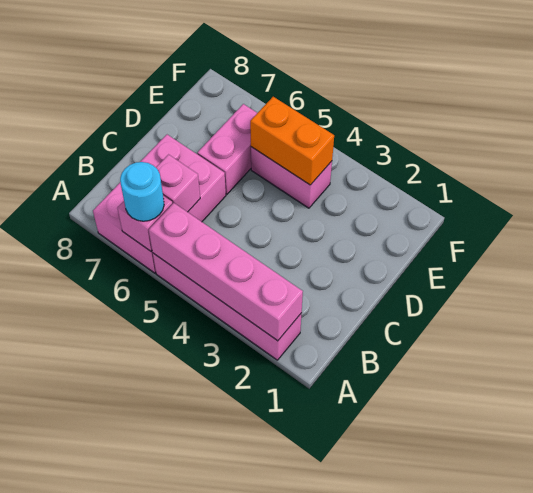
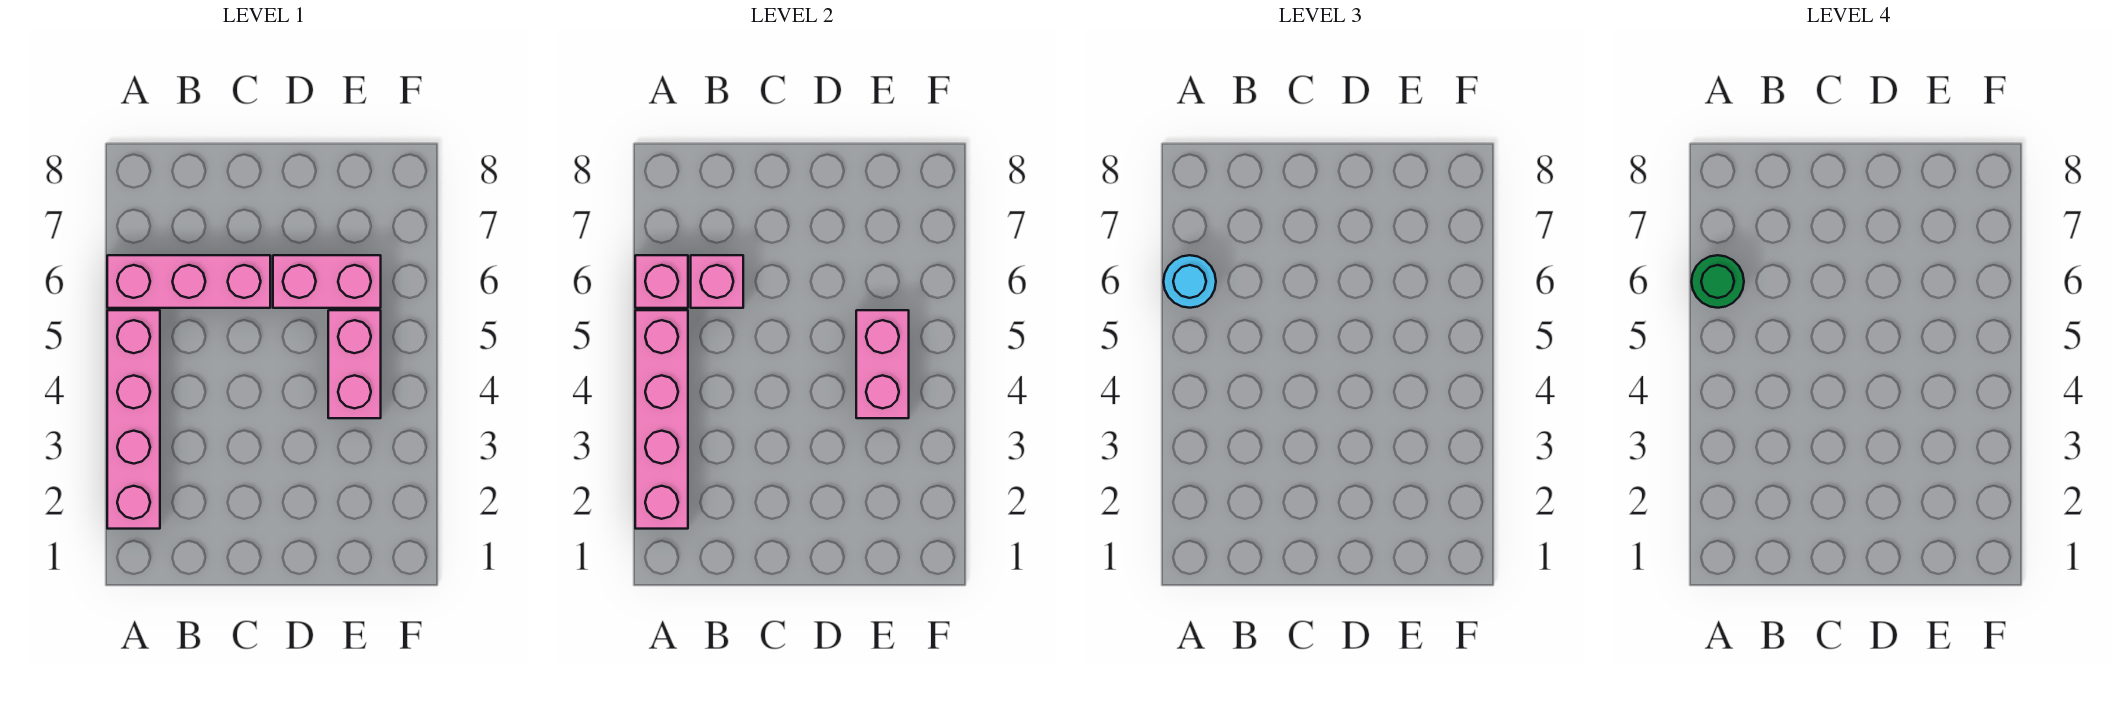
pink 2x3 brick [93,135,226,273] -> pink 1x3 brick [107,255,270,308]
none -> green 1x1 round brick [1691,255,1744,308]
orange 1x2 brick [250,97,334,185] -> pink 1x2 brick [856,310,909,418]

